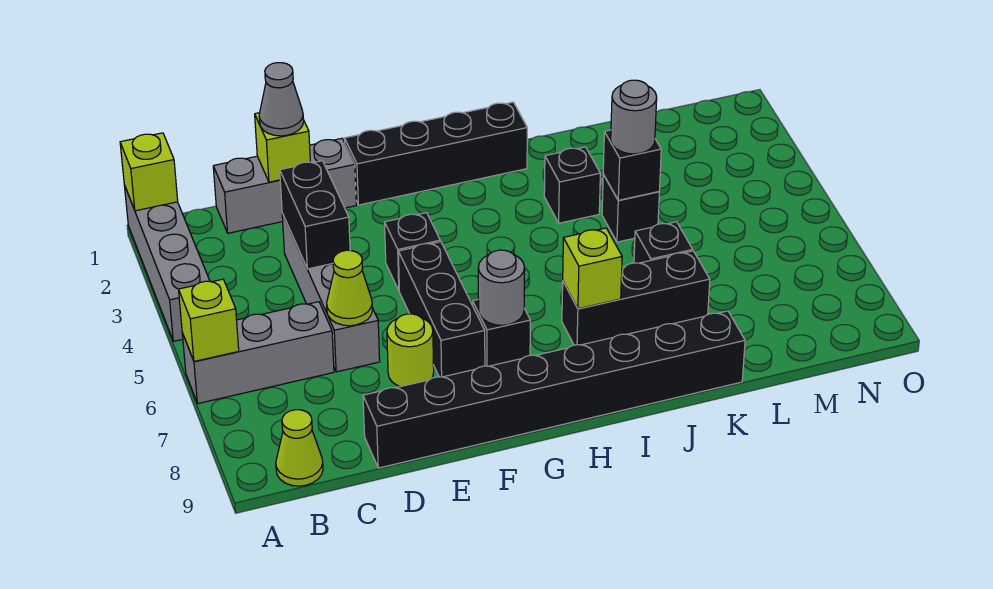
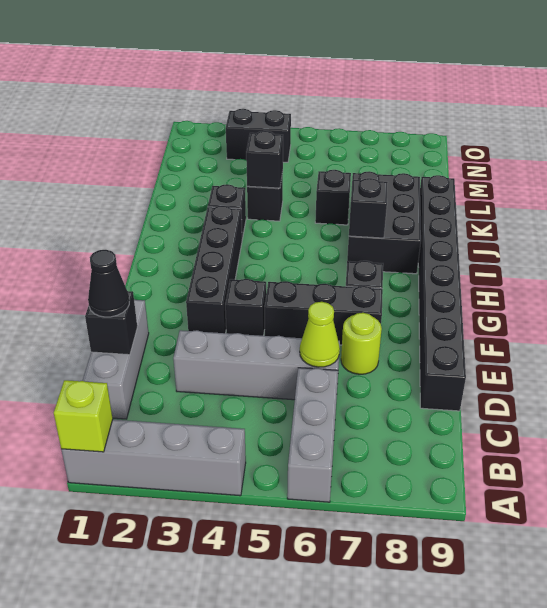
lime 1x1 brick [179,279,239,361] -> none
lime 1x1 cone [276,410,323,486] -> none
lime 1x1 brick [255,113,310,182] -> black 1x1 brick [85,291,137,355]
grey 1x1 cone [259,63,304,136] -> black 1x1 cone [88,250,129,317]
black 1x2 brick [280,161,350,269] -> black 1x2 brick moved to [226,109,291,162]
black 1x4 brick [345,102,527,205] -> black 1x4 brick moved to [186,206,242,333]
grey 1x1 round brick [478,250,525,325] -> none
black 1x3 brick [562,251,710,345] -> black 2x3 brick [347,171,421,274]
lime 1x1 brick [563,228,622,309] -> black 1x1 brick [349,178,388,238]
grey 1x1 round brick [611,80,657,154] -> none

